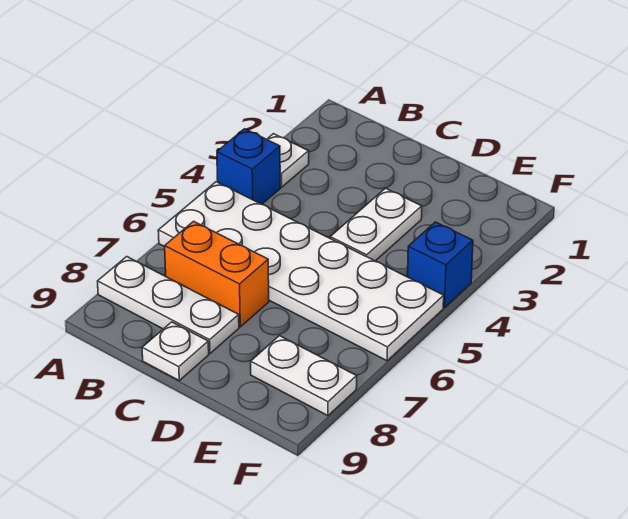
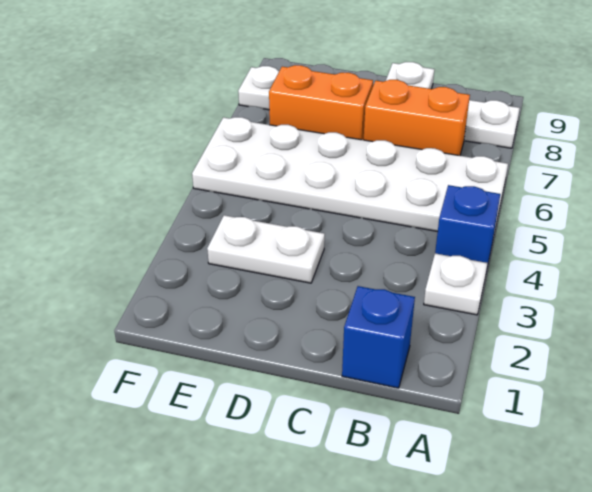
white 1x2 plate [330,188,422,261] -> white 1x2 plate turned to [207,215,325,283]
none -> orange 1x2 brick [269,65,373,140]
blue 1x1 brick [408,222,473,308] -> blue 1x1 brick moved to [342,286,415,388]

